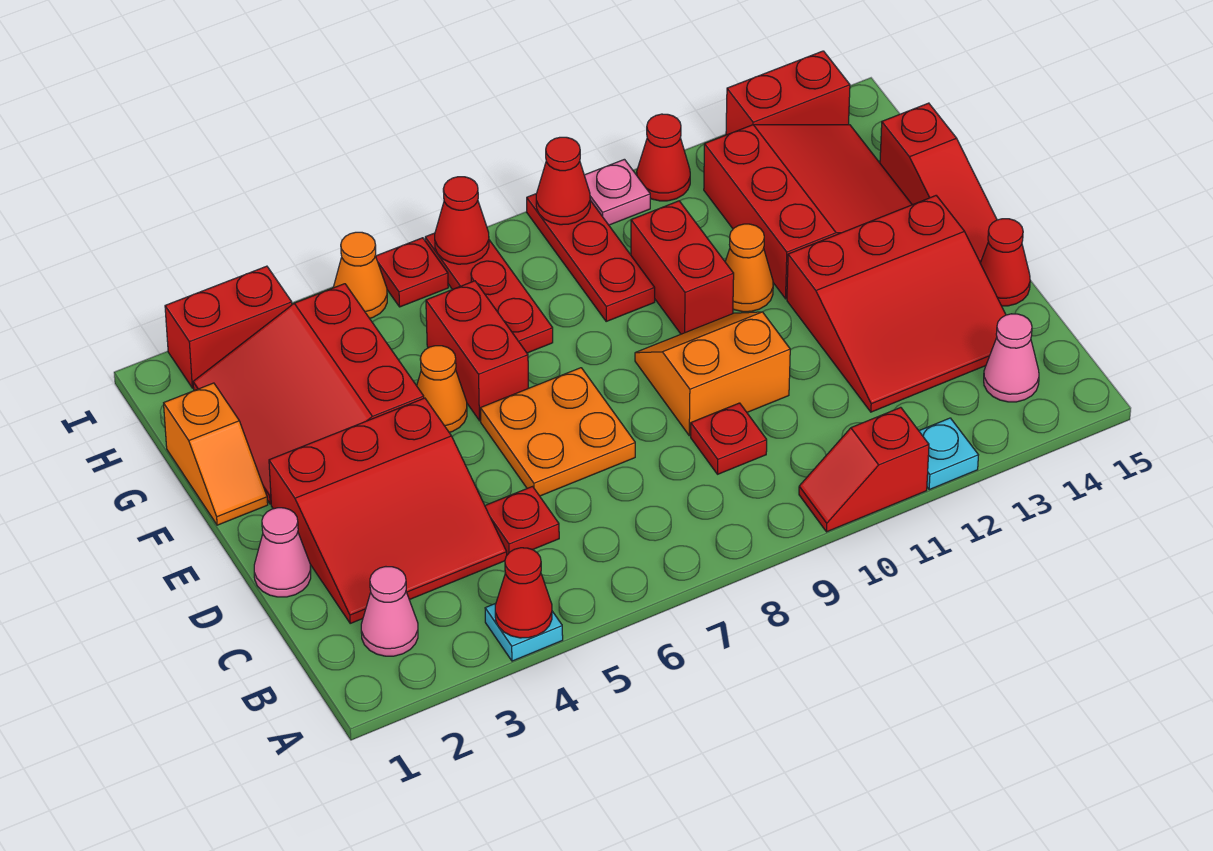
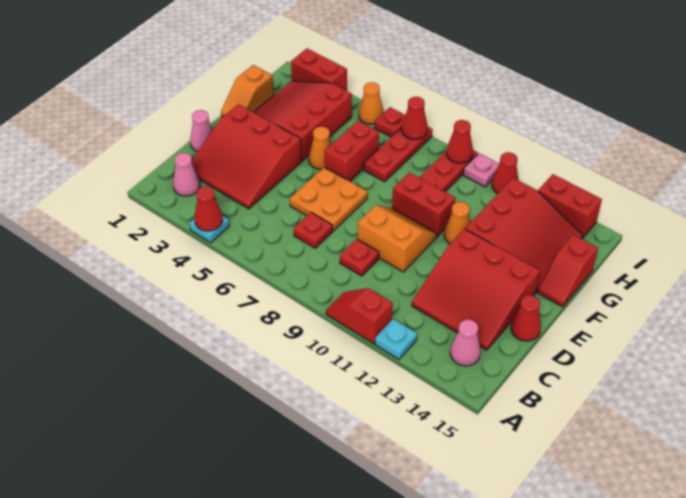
red 1x1 plate [485,486,559,555] -> red 1x1 plate moved to [294,213,333,248]
red 1x3 slope [880,103,997,263] -> red 1x2 slope [538,235,598,307]
red 1x2 brick [631,201,734,334] -> red 1x2 brick turned to [392,172,455,237]

